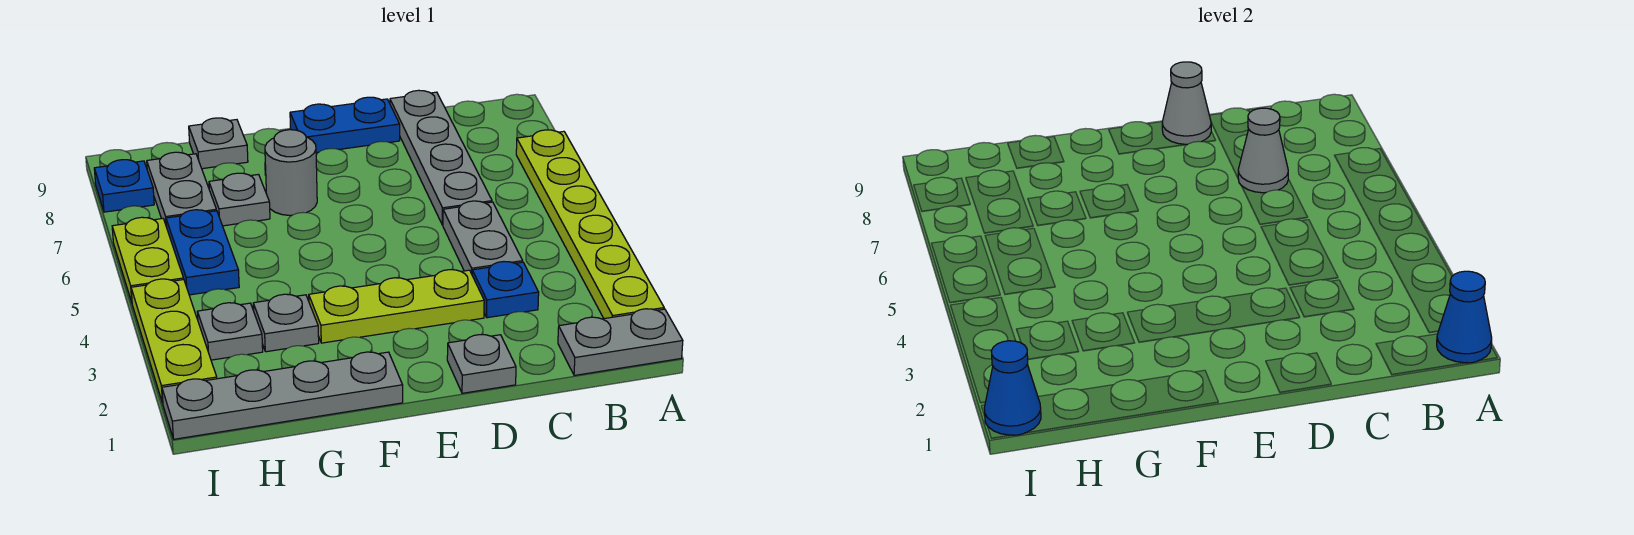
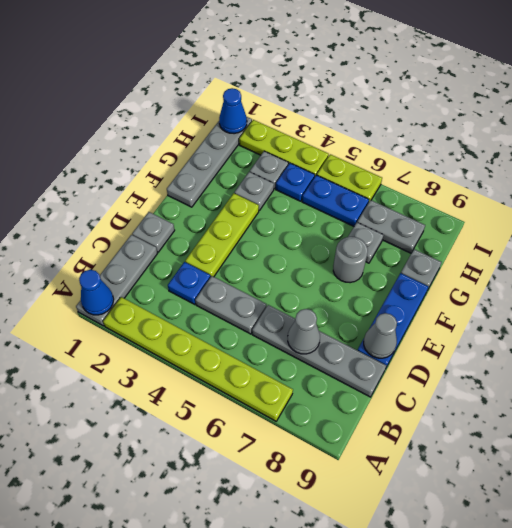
grey 1x2 plate [558,309,683,376] -> grey 1x3 plate [76,235,157,326]
blue 1x2 plate [290,97,400,153] -> blue 1x3 plate [358,273,429,367]
blue 1x1 plate [94,160,154,212] -> blue 1x1 plate moved to [276,163,315,201]

